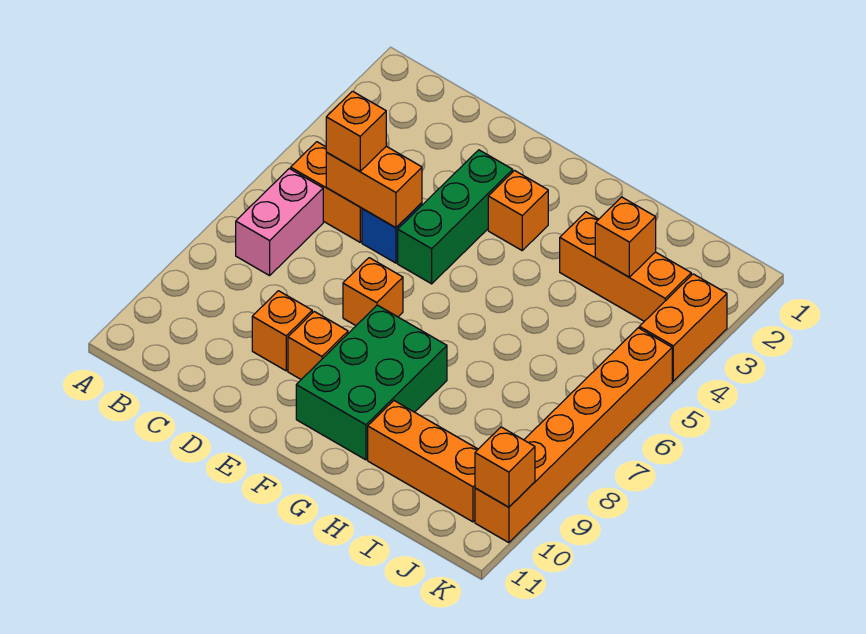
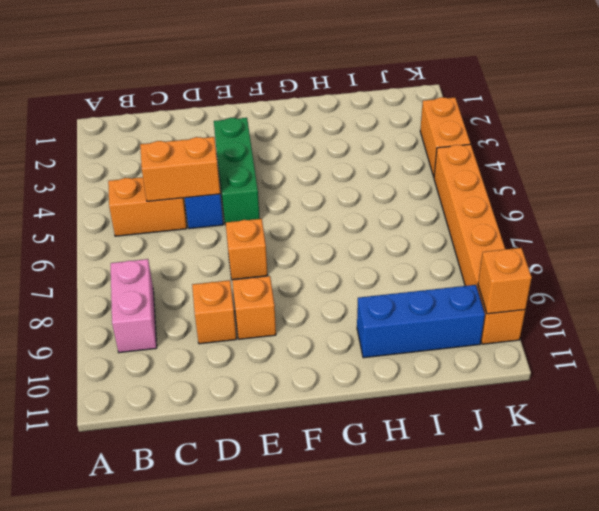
pink 1x2 brick [236,169,323,276] -> pink 1x2 brick moved to [111,259,157,353]
orange 1x1 brick [326,91,386,171] -> none
orange 1x1 brick [488,171,548,250] -> none
green 2x3 brick [296,305,447,460] -> none
orange 1x3 brick [560,212,691,321] -> none
orange 1x3 brick [368,401,478,522] -> blue 1x3 brick [357,285,485,358]
orange 1x1 brick [595,197,656,277] -> none

